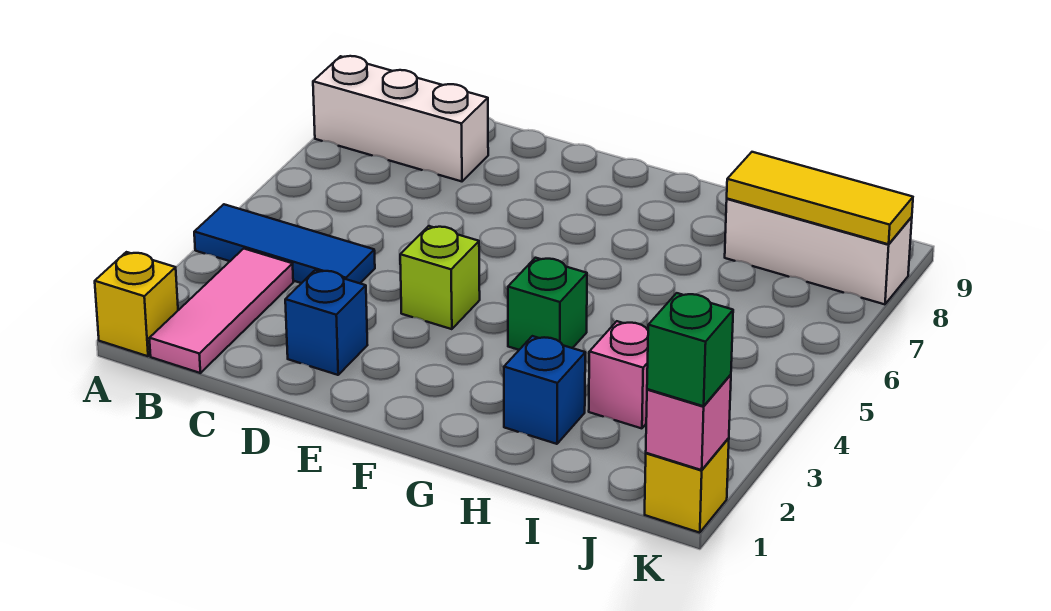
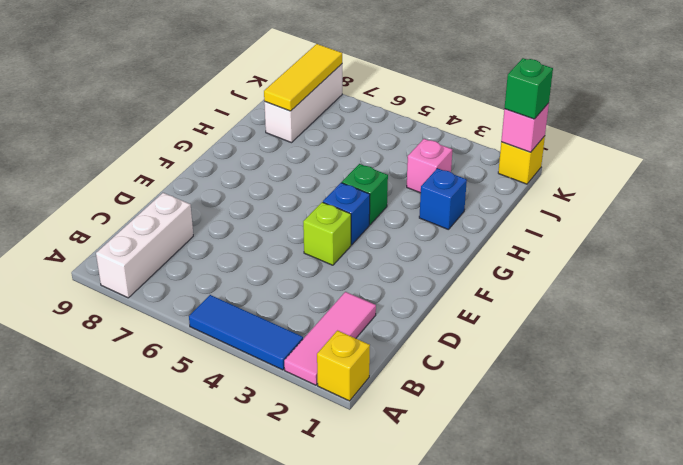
blue 1x3 tile [194,204,375,283] -> blue 1x3 tile turned to [189,295,303,370]
pink 1x3 tile [149,249,293,373] -> pink 1x3 tile turned to [284,292,376,385]
blue 1x1 brick [285,270,367,375] -> blue 1x1 brick moved to [323,183,370,245]

